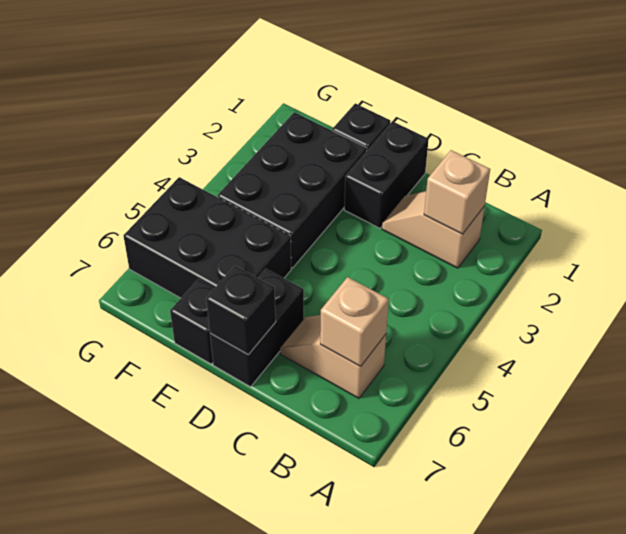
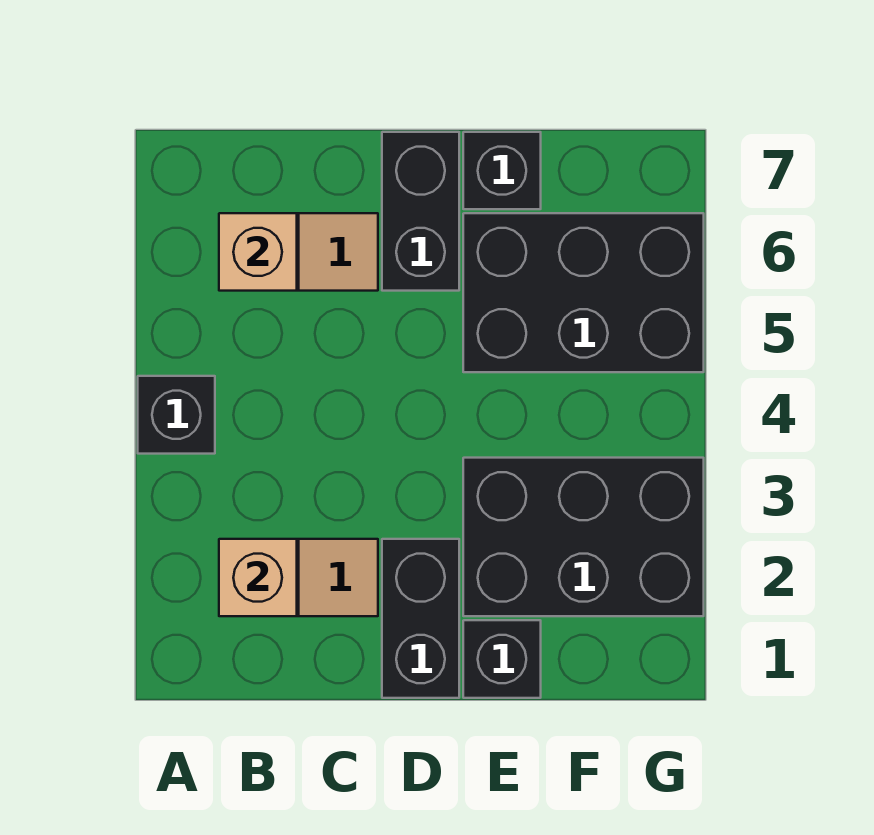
black 1x1 brick [206,266,276,355] -> black 1x1 brick moved to [138,376,215,454]
black 2x3 brick [217,112,367,268] -> black 2x3 brick turned to [463,458,704,616]

